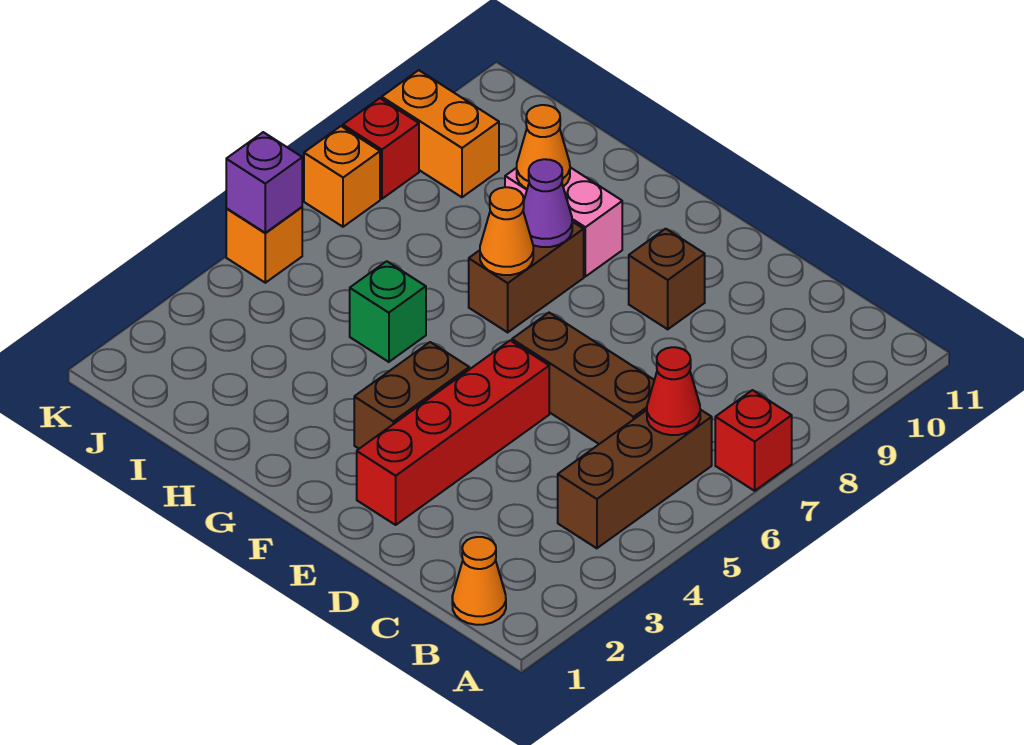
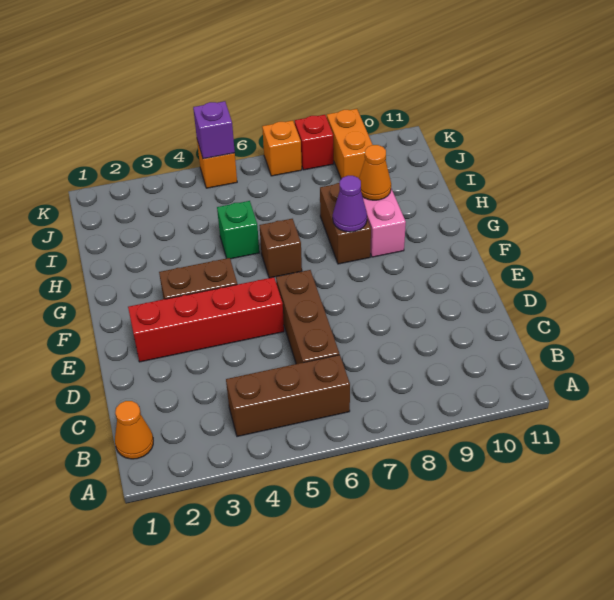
red 1x1 brick [715,390,792,491] -> none
red 1x1 cone [647,347,700,435] -> none
brown 1x1 brick [629,229,705,329] -> brown 1x1 brick moved to [259,219,302,278]
brown 1x2 brick [469,222,584,332] -> brown 1x2 brick turned to [320,183,371,264]
orange 1x1 cone [480,187,533,275] -> none

